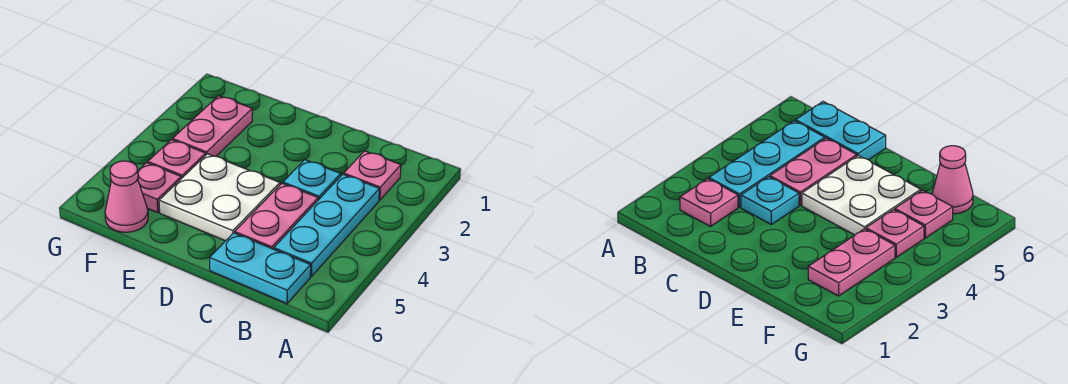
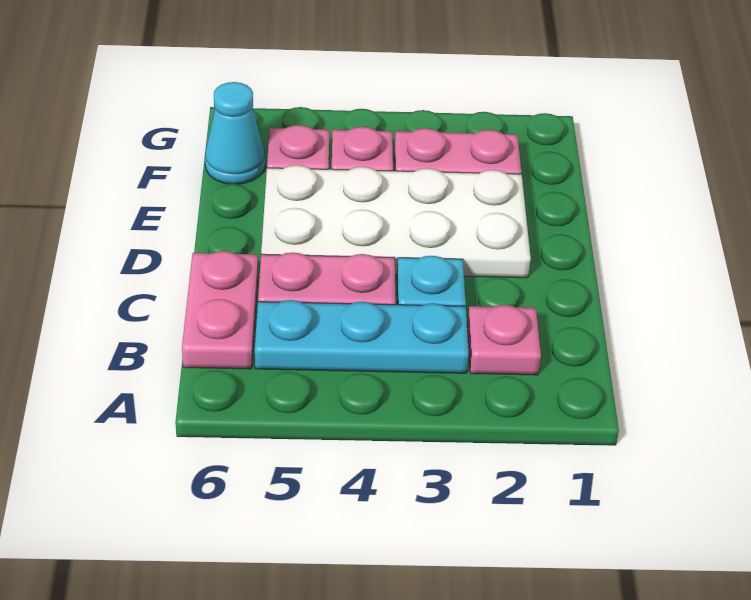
cyan 1x2 plate [210,233,311,304] -> pink 1x2 plate [182,251,258,369]
white 2x2 plate [159,154,280,241] -> white 2x4 plate [261,165,531,278]
pink 1x1 cone [105,161,148,232] -> cyan 1x1 cone [205,82,265,184]

